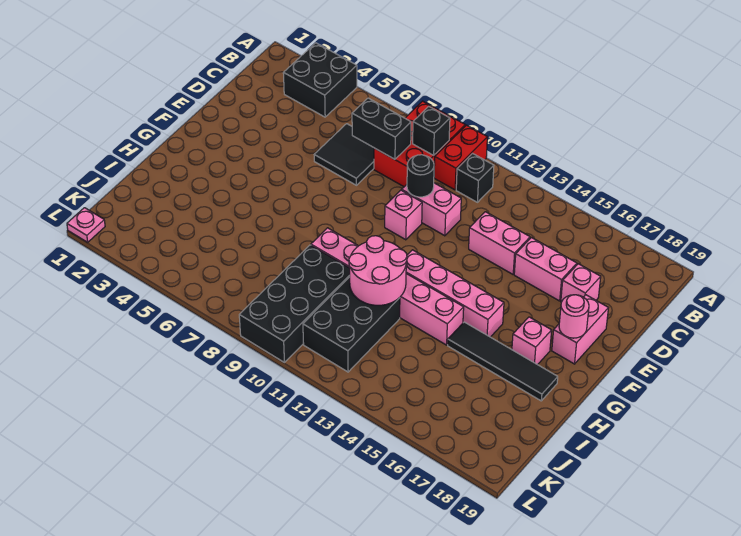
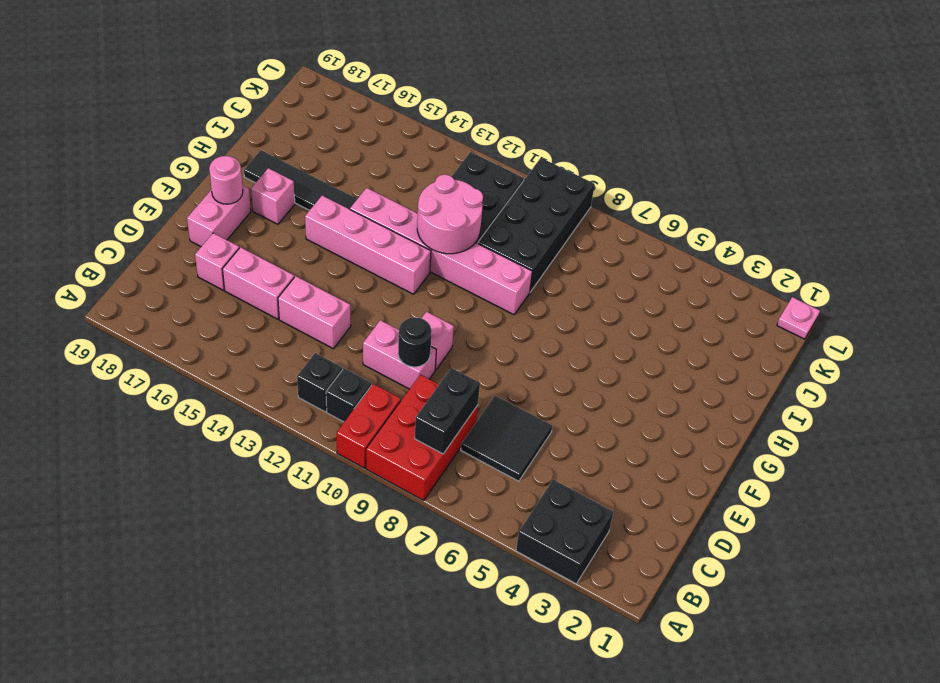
black 1x1 brick [413,106,450,155] -> black 1x1 brick moved to [297,353,343,412]
black 1x2 brick [352,98,411,159] -> black 1x2 brick turned to [415,368,480,454]

